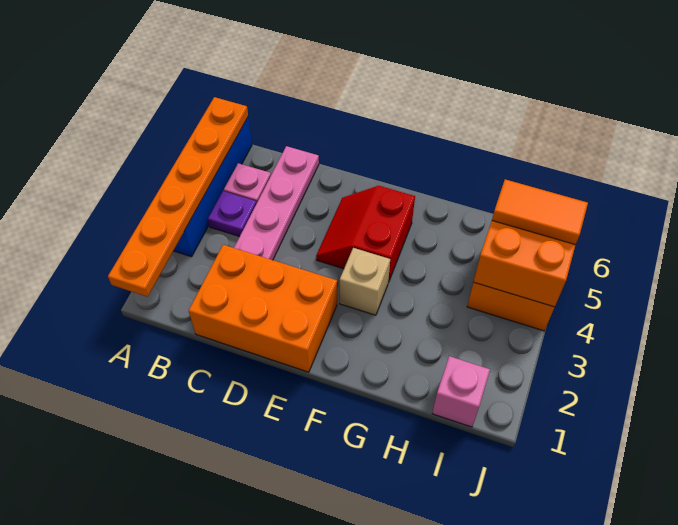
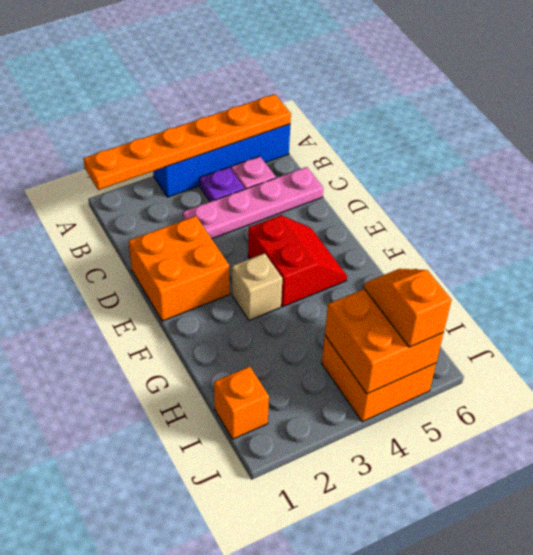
orange 2x3 brick [189,245,337,372] -> orange 2x2 brick [129,216,230,321]
red 2x2 slope [316,186,415,282] -> red 2x2 slope turned to [248,215,347,306]
pink 1x1 brick [432,356,490,427] -> orange 1x1 brick [214,366,269,439]
orange 1x2 tile [492,179,588,245] -> orange 1x2 slope [364,269,452,347]

